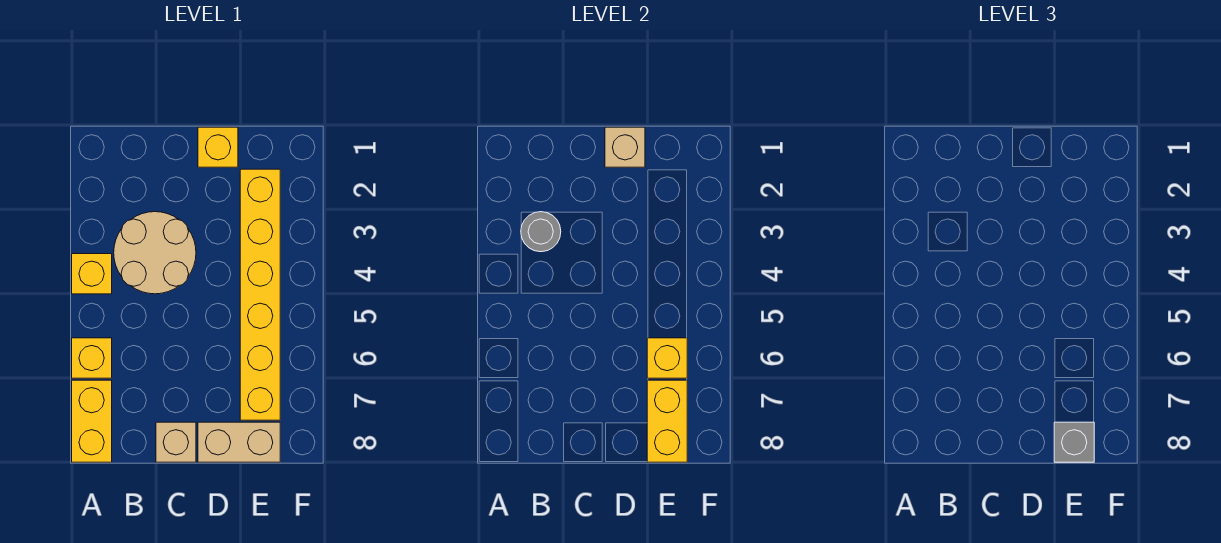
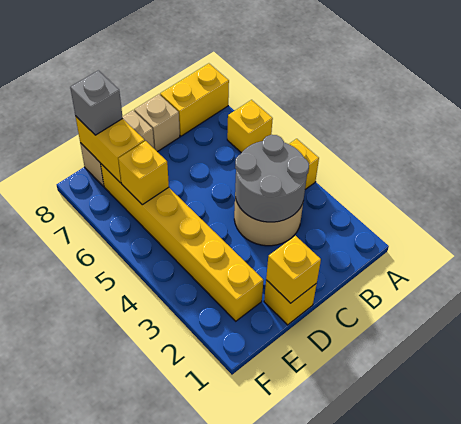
yellow 1x2 brick [72,380,112,462] -> yellow 1x2 brick turned to [160,63,229,136]
grey 1x1 round brick [521,212,561,252] -> grey 2x2 round brick [235,135,309,222]
tan 1x1 brick [605,127,645,167] -> yellow 1x1 brick [266,236,321,303]

